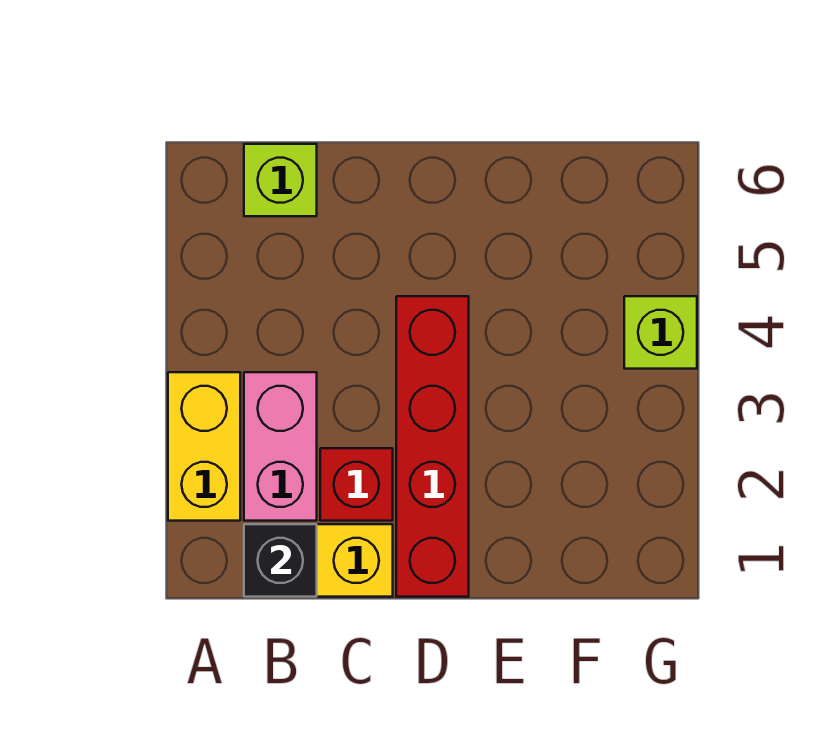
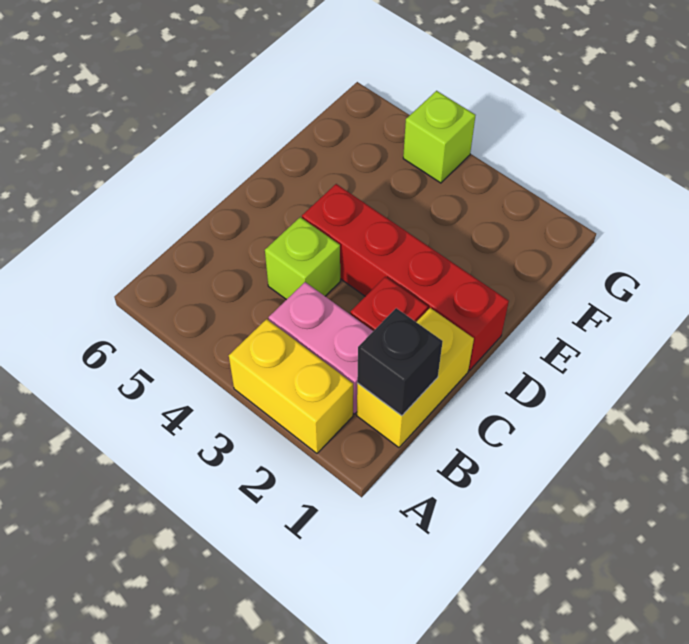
lime 1x1 brick [244,144,317,216] -> lime 1x1 brick moved to [265,217,340,300]

